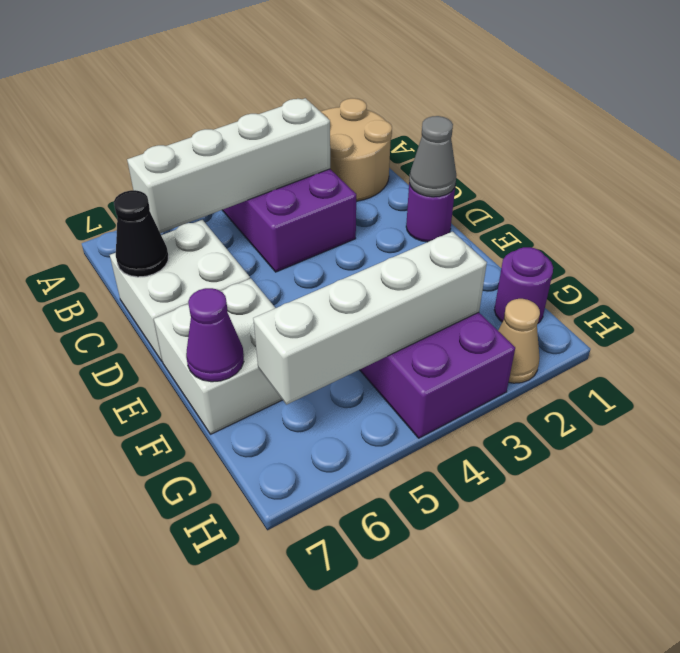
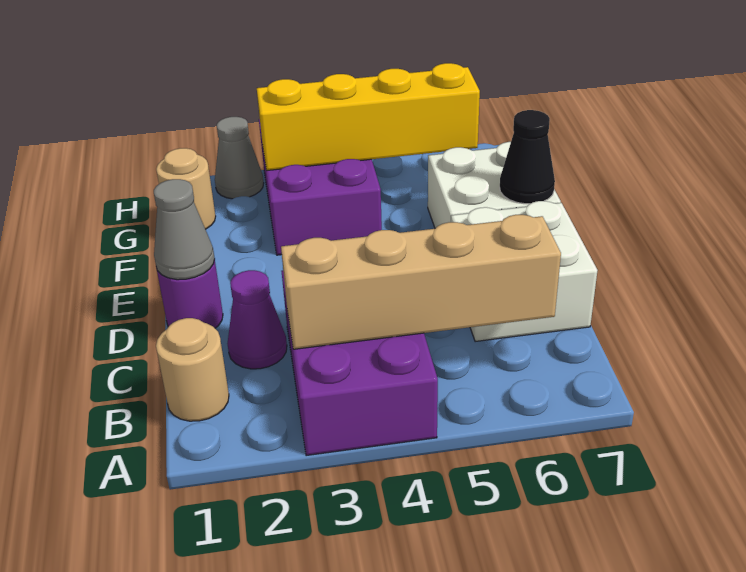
tan 2x2 round brick [321,98,392,201] -> tan 1x1 round brick [156,318,229,421]
white 1x4 brick [127,98,330,233] -> tan 1x4 brick [281,215,561,349]
black 1x1 cone [114,190,168,277] -> black 1x1 cone moved to [500,110,555,204]
purple 1x1 cone [186,288,244,382] -> purple 1x1 cone moved to [227,270,287,369]
purple 1x1 round brick [494,247,553,323] -> tan 1x1 round brick [156,148,216,229]
white 1x4 brick [253,232,487,405] -> yellow 1x4 brick [257,63,480,171]
tan 1x1 cone [498,299,540,383] -> grey 1x1 cone [215,117,264,199]

